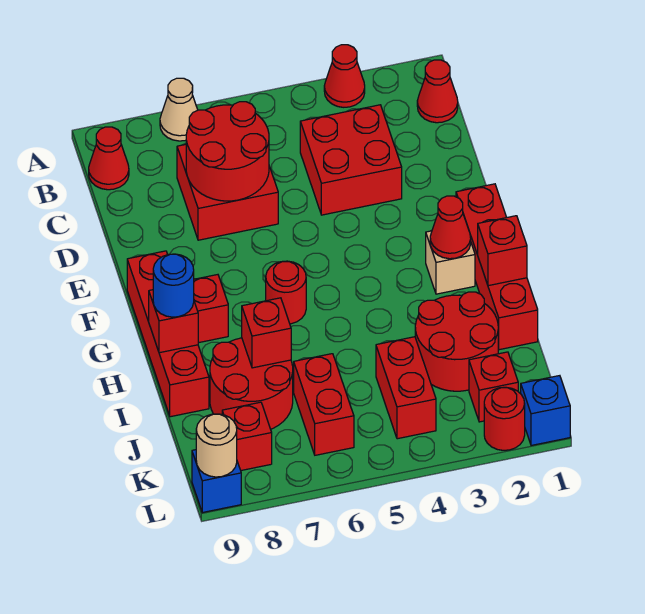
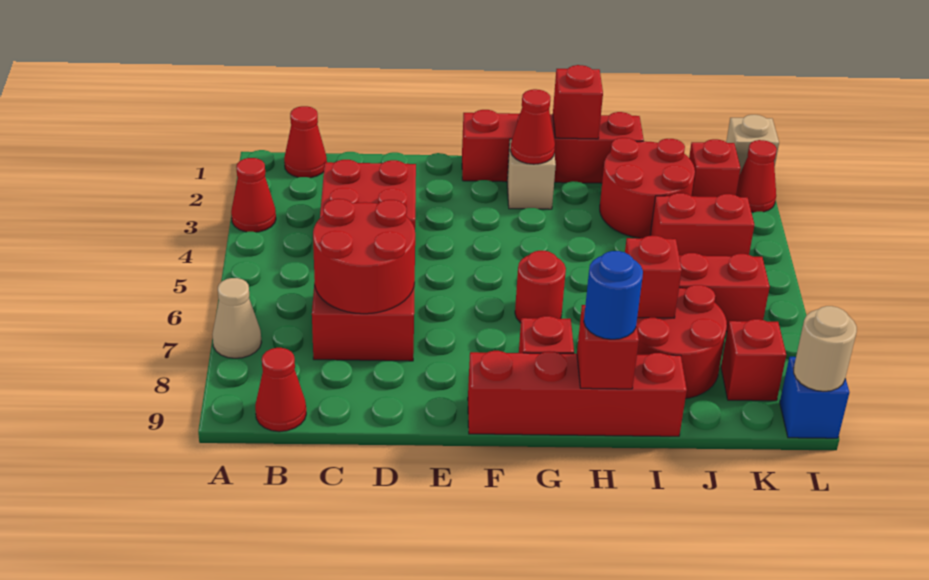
blue 1x1 brick [521,376,570,445] -> tan 1x1 brick [726,115,779,173]
red 1x1 round brick [484,387,525,450] -> red 1x1 cone [736,140,777,212]

